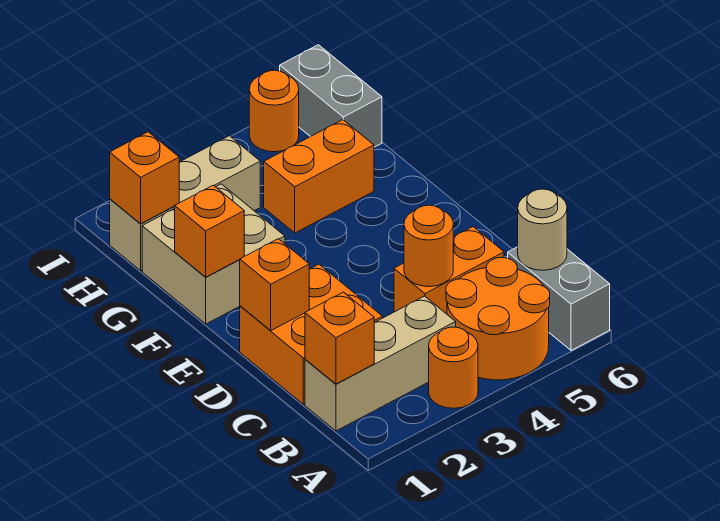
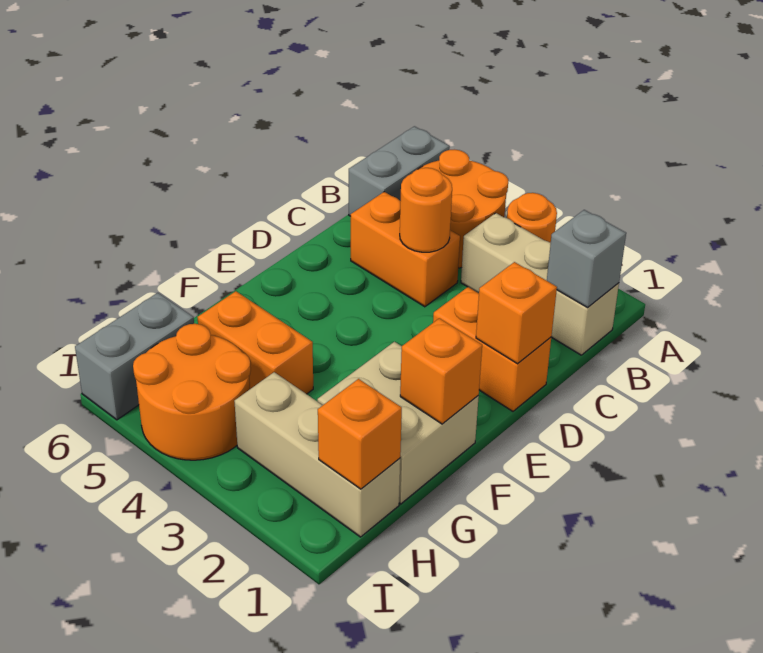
orange 1x1 brick [305,292,374,384] -> grey 1x1 brick [547,210,626,308]
tan 1x1 round brick [518,189,567,270] -> none
orange 2x2 brick [240,264,382,404] -> orange 1x2 brick [433,287,551,411]
orange 1x1 round brick [249,70,299,152] -> orange 2x2 round brick [133,324,251,460]

